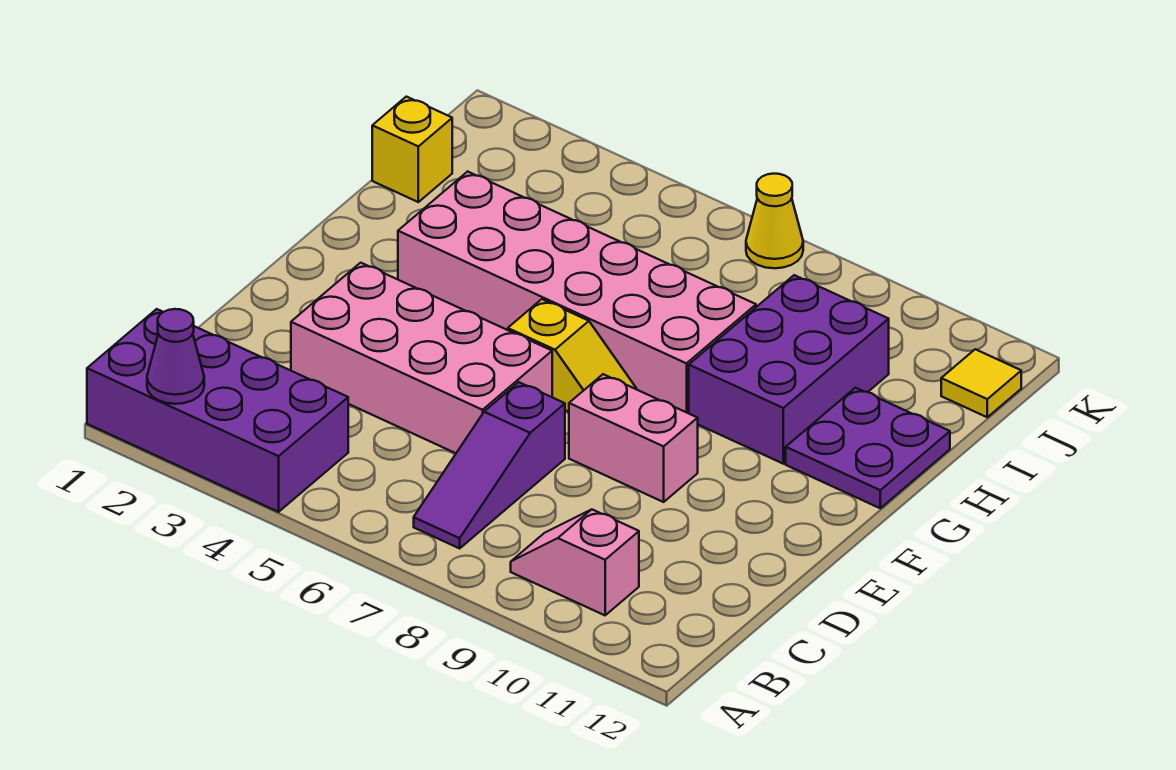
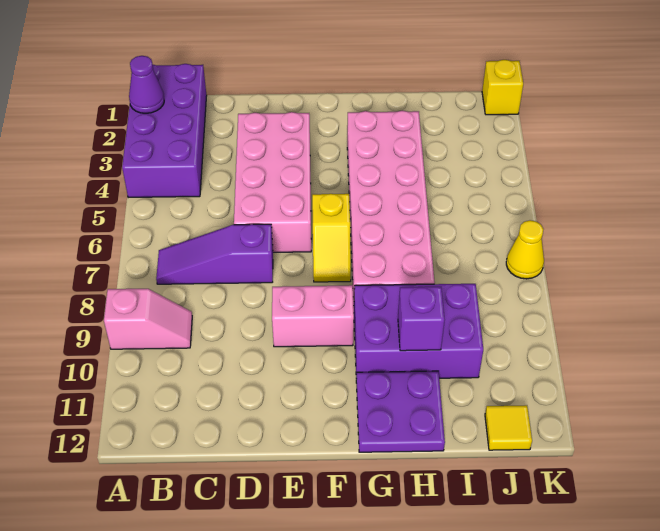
pink 1x2 slope [511,509,639,615] -> pink 1x2 slope turned to [104,289,192,349]
pink 1x2 brick [569,374,698,502] -> pink 1x2 brick turned to [272,285,354,347]
none -> purple 1x1 brick [398,287,444,351]
yellow 1x1 brick [372,97,452,202] -> yellow 1x1 brick moved to [482,60,523,115]

